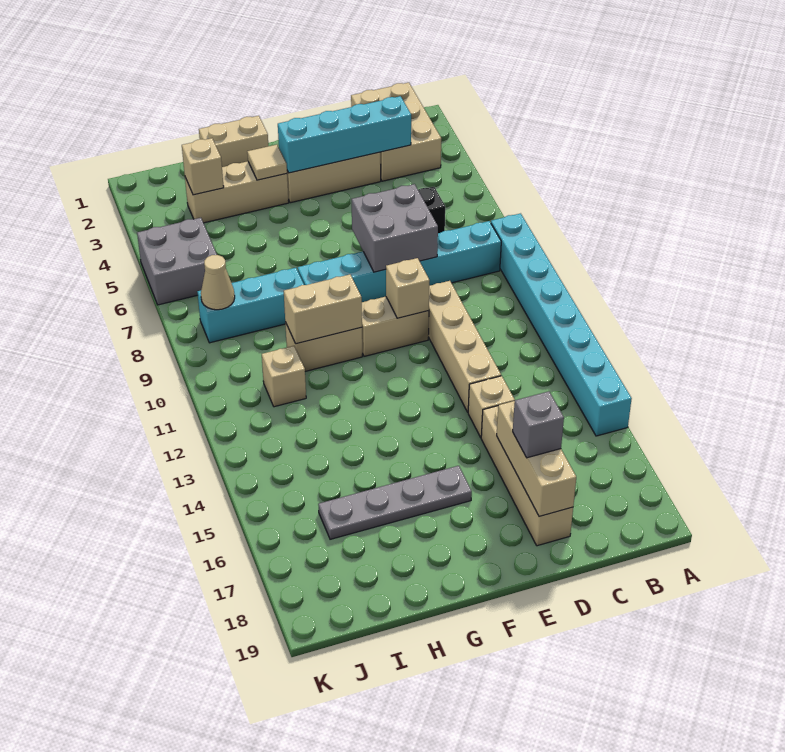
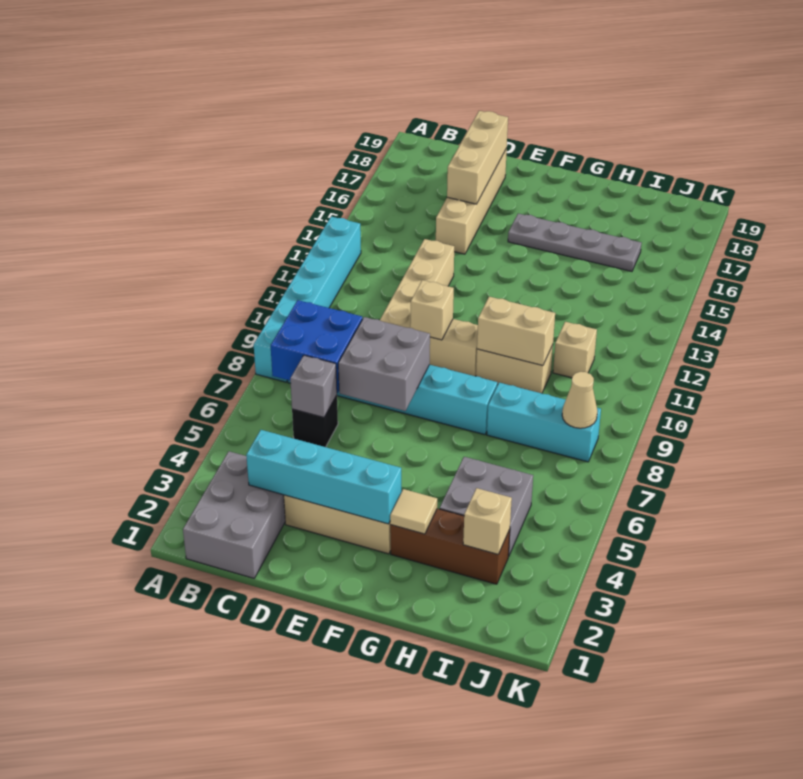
cyan 1x8 brick [491,213,632,436] -> cyan 1x6 brick [254,217,361,382]
tan 2x3 brick [351,83,441,181] -> grey 2x3 brick [183,451,285,578]
none -> blue 2x2 brick [271,300,362,393]
tan 1x1 brick [468,376,515,437] -> none
grey 1x1 brick [513,391,564,458] -> grey 1x1 brick moved to [290,355,337,417]
tan 1x2 brick [199,116,268,167] -> none
tan 1x3 brick [185,161,289,223] -> brown 1x3 brick [390,509,510,584]
grey 2x2 brick [137,218,217,305] -> grey 2x2 brick moved to [440,457,533,557]

